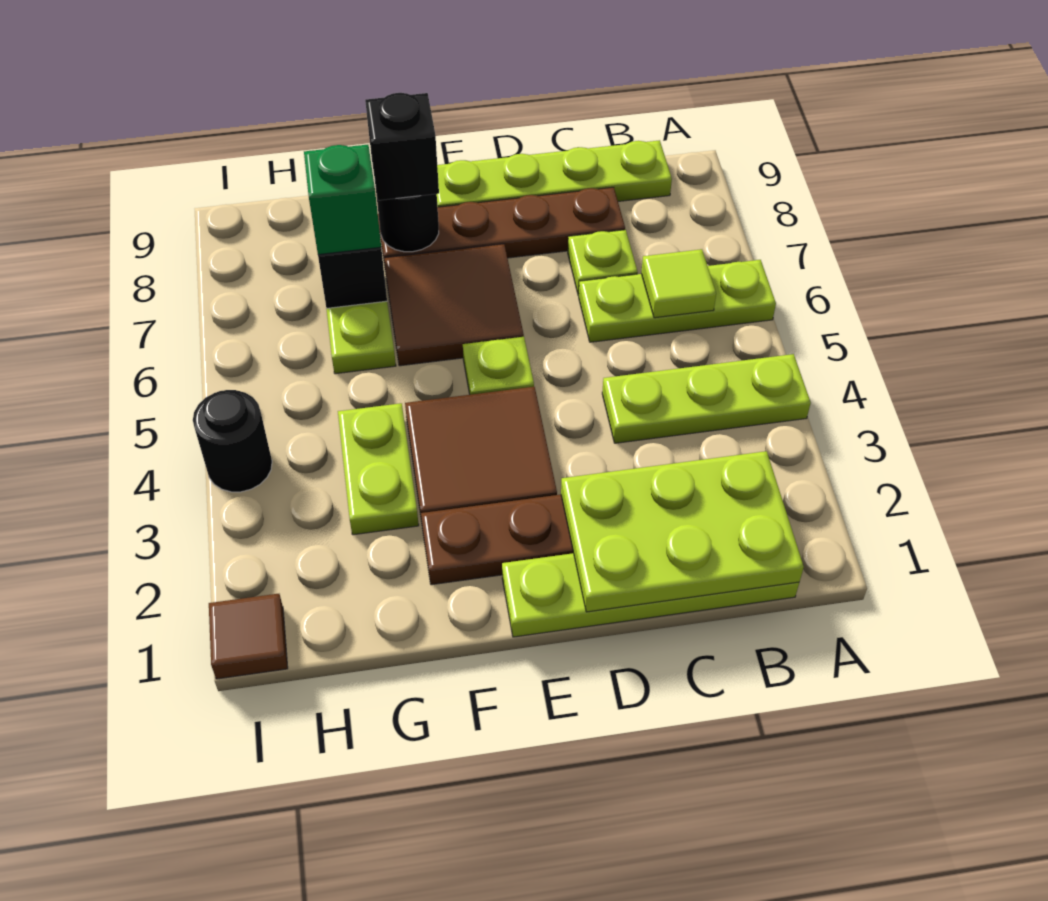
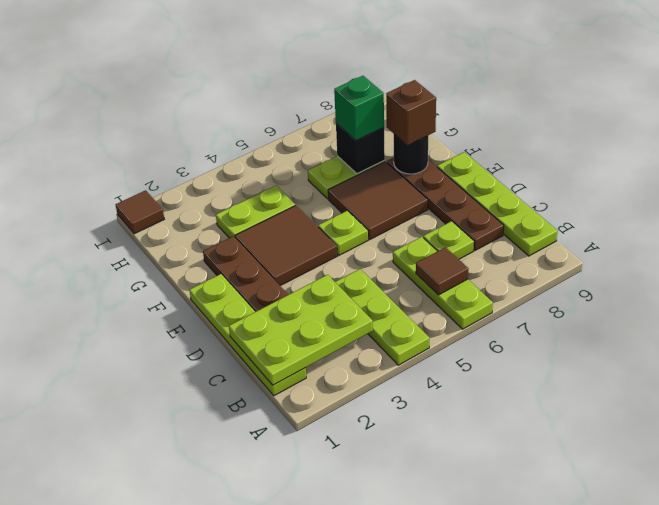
lime 2x3 plate [561,451,804,612] -> lime 2x3 plate turned to [229,275,373,385]
lime 1x1 tile [641,249,716,318] -> brown 1x1 tile [416,247,468,295]
black 1x1 brick [365,93,439,200] -> brown 1x1 brick [386,80,436,145]
black 1x1 round brick [193,390,272,492] -> none

